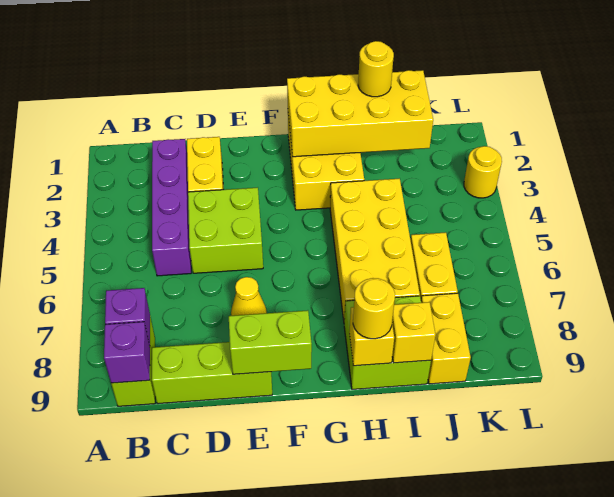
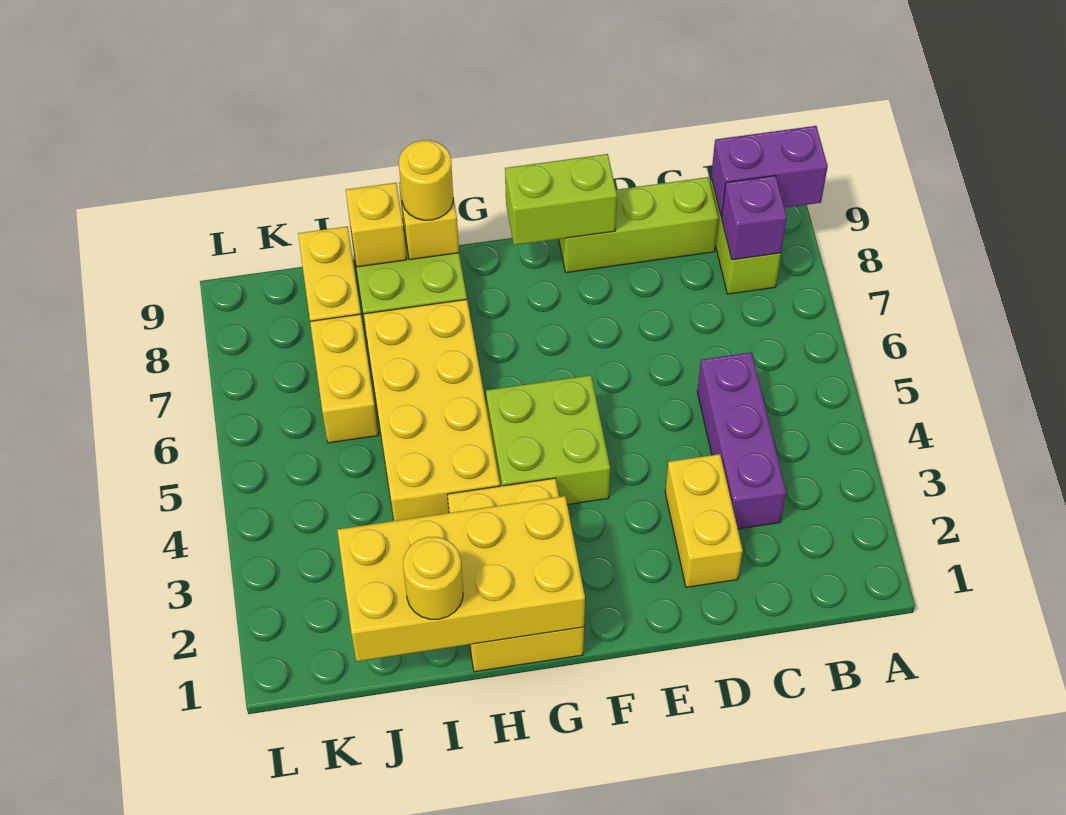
purple 1x1 brick [104,322,150,383] -> purple 1x2 brick [711,126,828,217]
purple 1x4 brick [152,139,191,276] -> purple 1x3 brick [697,352,786,529]
lime 2x2 brick [188,188,263,273] -> lime 2x2 brick moved to [486,375,610,505]
yellow 1x1 cone [231,277,267,316] -> none
yellow 1x1 round brick [464,146,502,198] -> none

